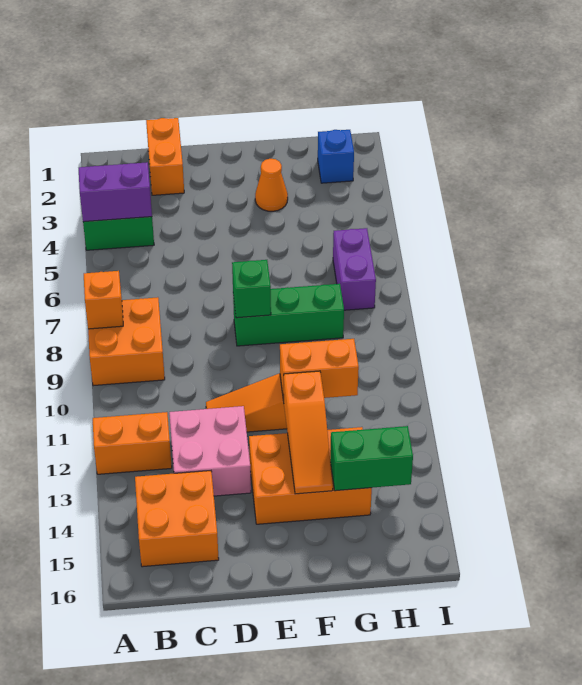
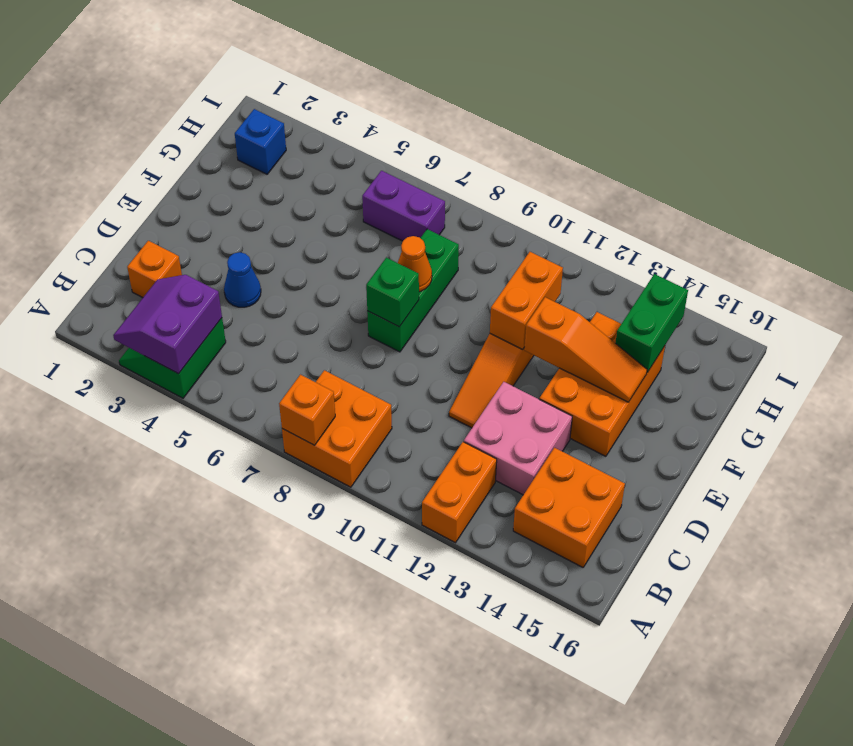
orange 1x2 brick [146,118,184,195] -> orange 1x1 brick [127,241,182,298]
none -> blue 1x1 cone [224,252,261,307]
orange 1x1 cone [255,159,288,211] -> orange 1x1 cone moved to [398,236,432,292]

